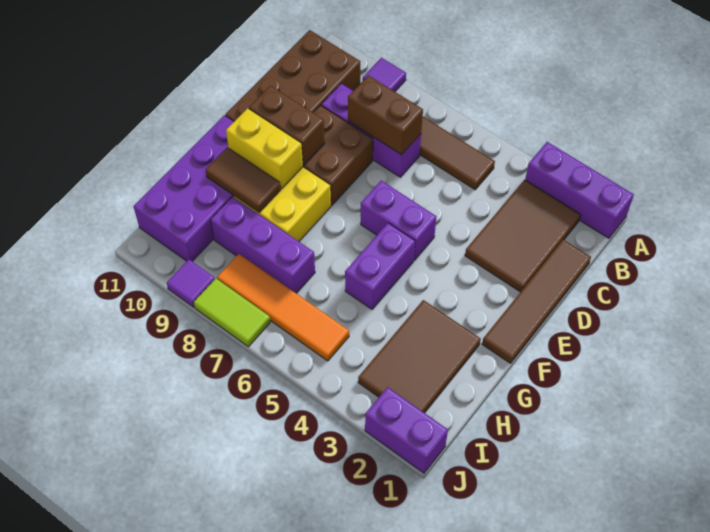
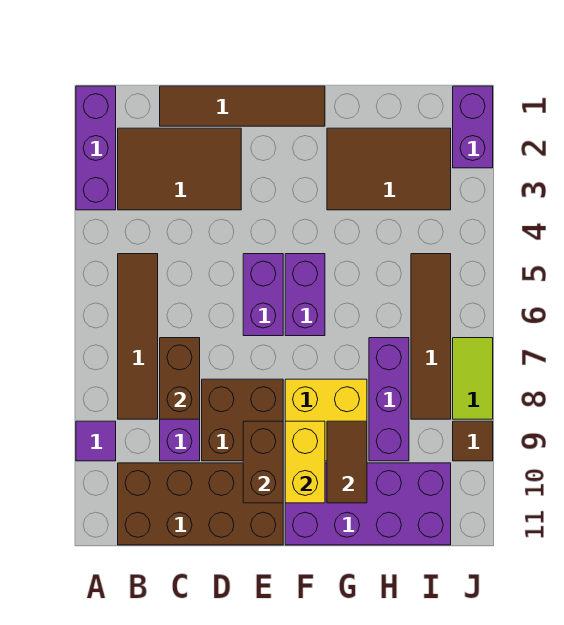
purple 1x2 brick [345,223,415,309] -> purple 1x2 brick turned to [285,254,325,336]
orange 1x4 tile [217,254,349,361] -> brown 1x4 tile [411,254,451,419]
purple 1x1 tile [167,260,215,307] -> brown 1x1 tile [453,421,493,461]

